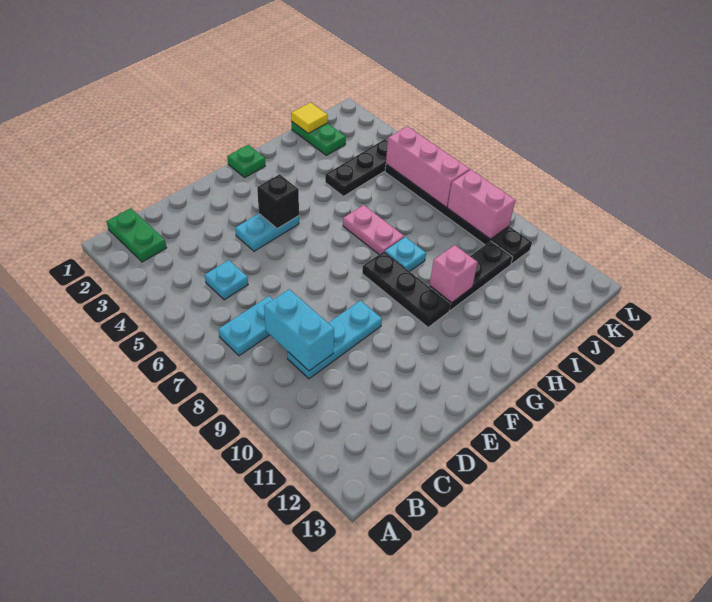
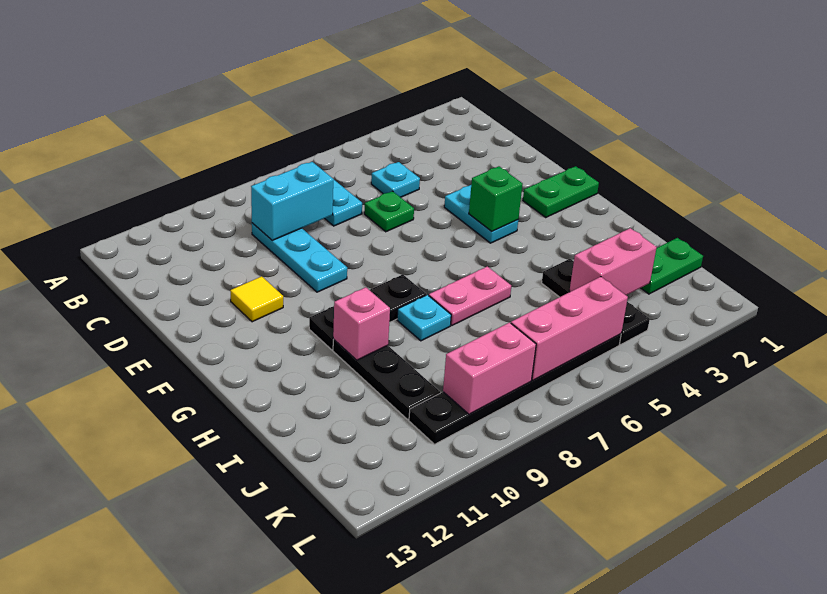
green 1x2 plate [107,208,167,262] -> green 1x2 plate moved to [523,166,599,217]
black 1x1 brick [257,174,299,229] -> green 1x1 brick [469,166,523,231]
green 1x1 plate [227,145,265,177] -> green 1x1 plate moved to [364,191,414,232]
yellow 1x1 tile [291,102,328,134] -> yellow 1x1 tile moved to [230,276,283,322]
none -> pink 1x2 brick [569,228,657,295]

